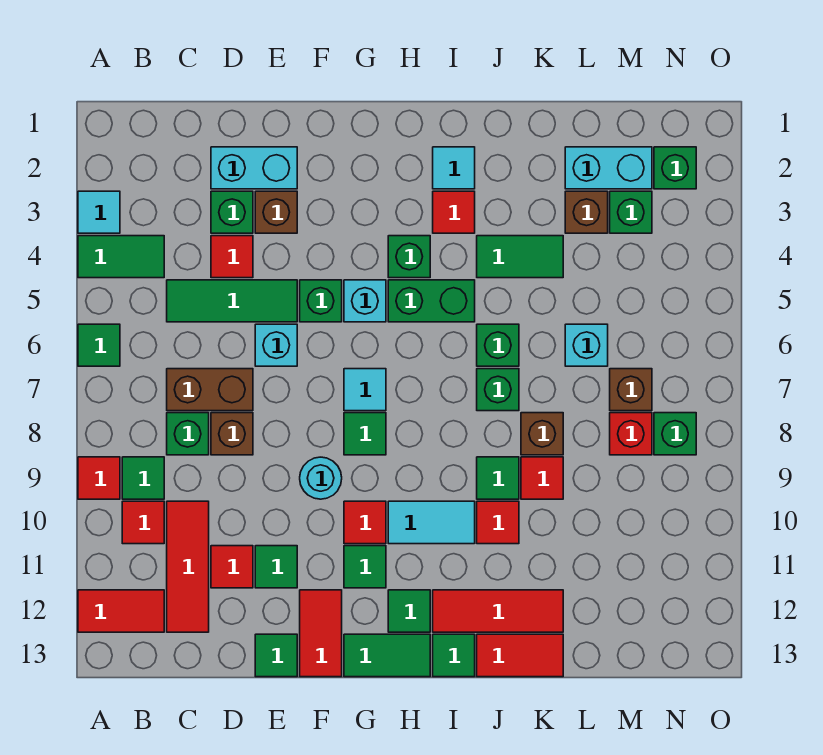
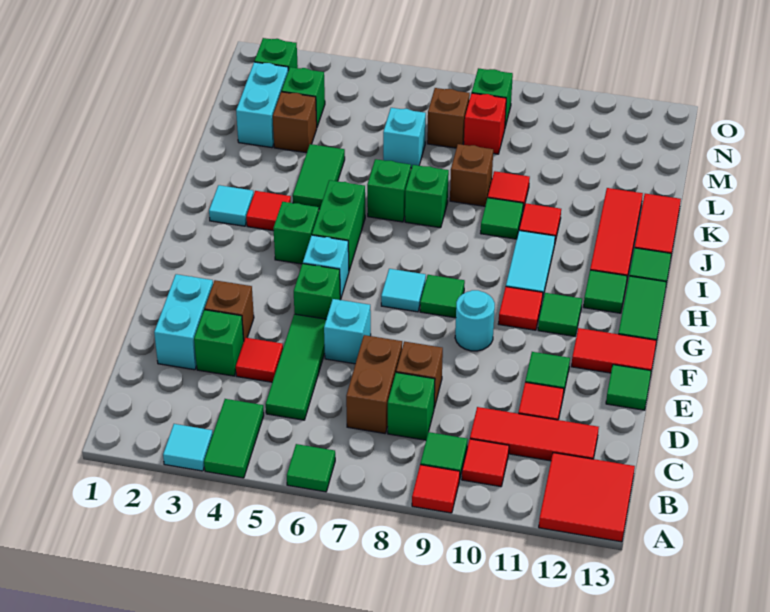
red 1x2 tile [78,590,164,632] -> red 2x2 tile [539,453,635,542]

